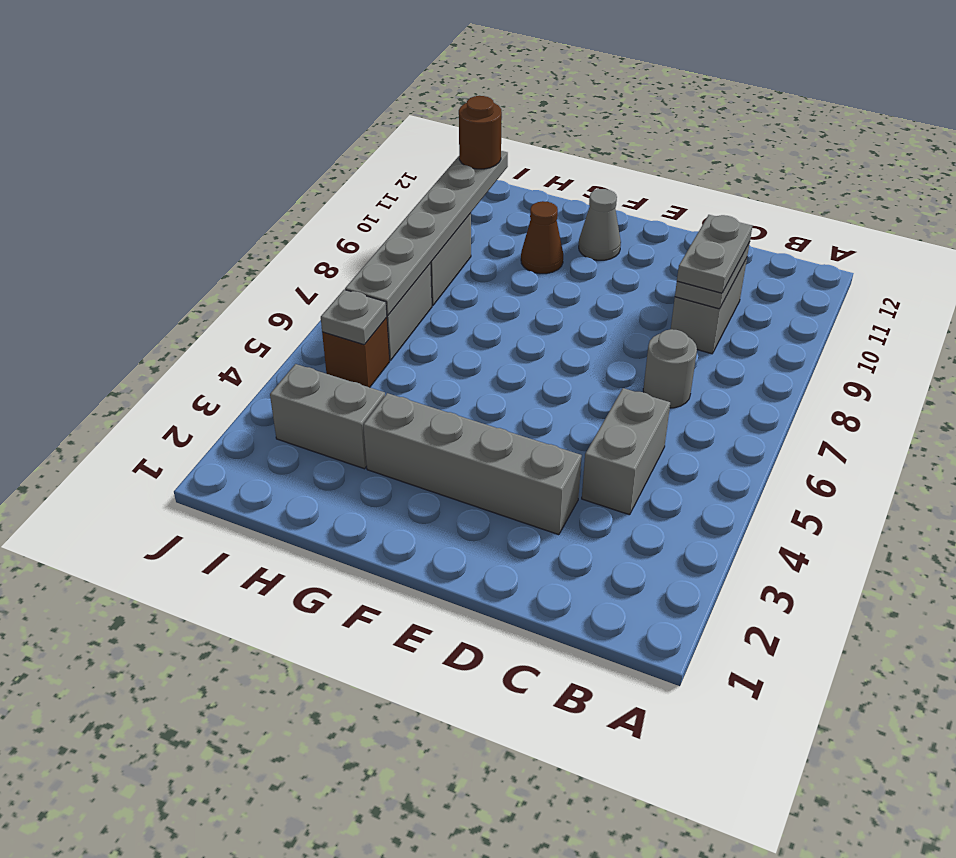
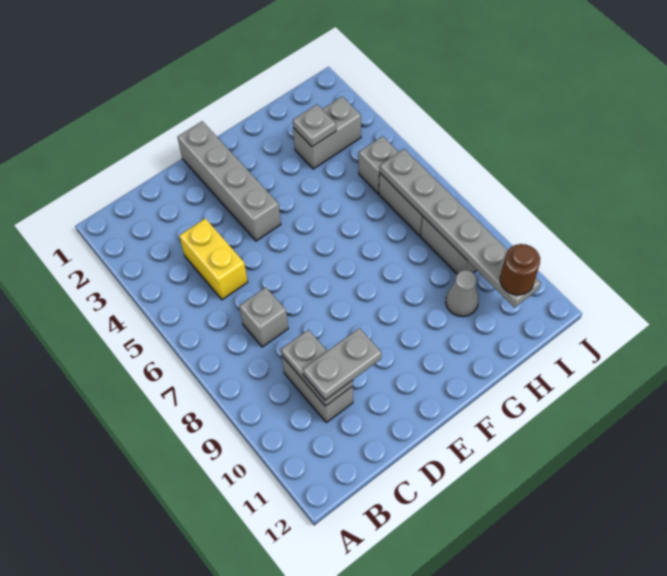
grey 1x2 brick [582,388,670,515] -> yellow 1x2 brick [179,218,248,300]
grey 1x1 round brick [643,329,697,408] -> grey 1x1 brick [239,287,288,347]
grey 1x2 plate [677,215,752,293] -> grey 1x2 plate turned to [303,328,382,400]
grey 1x4 brick [363,393,582,535] -> grey 1x4 brick turned to [177,121,281,241]
grey 1x1 cone [579,189,621,260] -> grey 1x1 cone moved to [446,270,479,317]
brown 1x1 cone [521,201,563,274] -> none
brown 1x1 brick [322,317,390,387] -> grey 1x1 brick [359,136,399,193]
grey 1x1 plate [321,290,387,345] -> grey 1x1 plate moved to [293,104,336,147]

